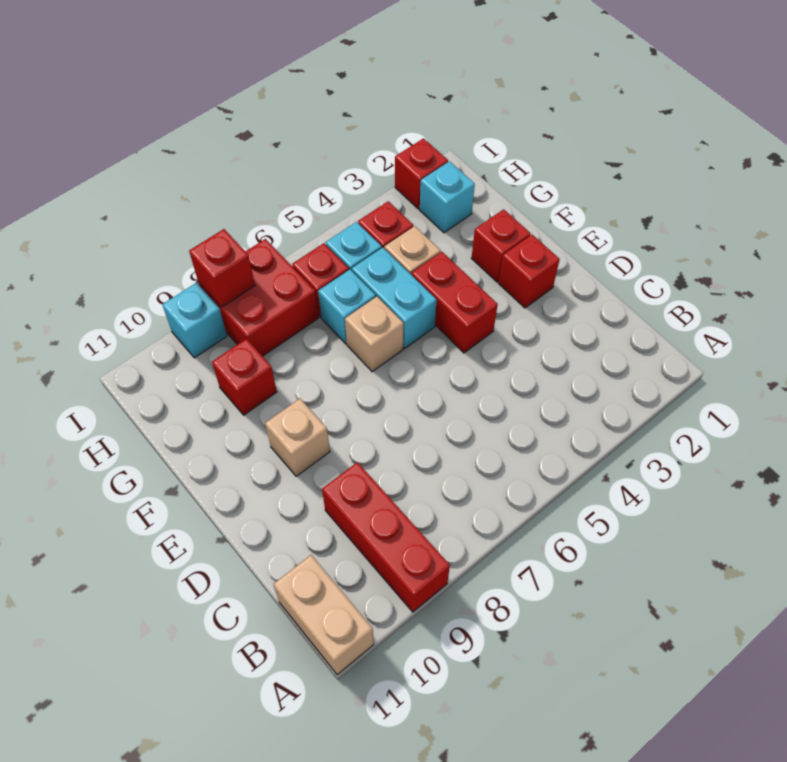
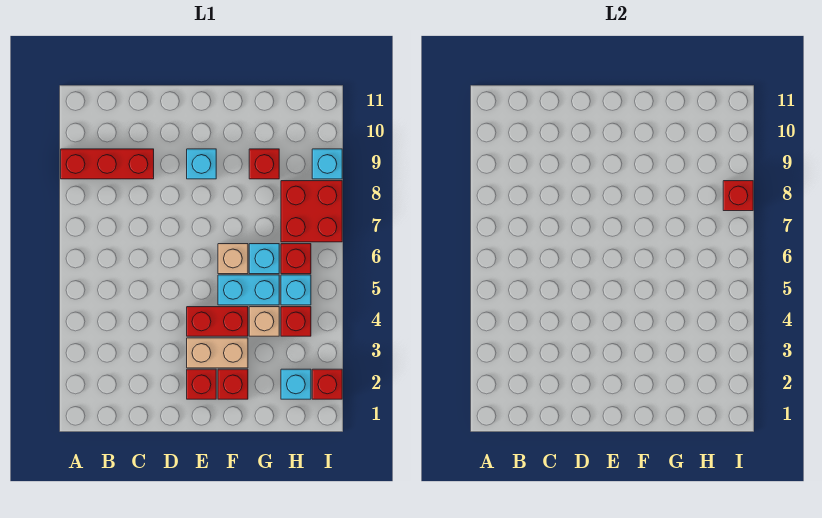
tan 1x2 brick [273,555,374,675] -> tan 1x2 brick moved to [187,338,248,368]
tan 1x1 brick [265,399,330,476] -> cyan 1x1 brick [187,149,216,179]

